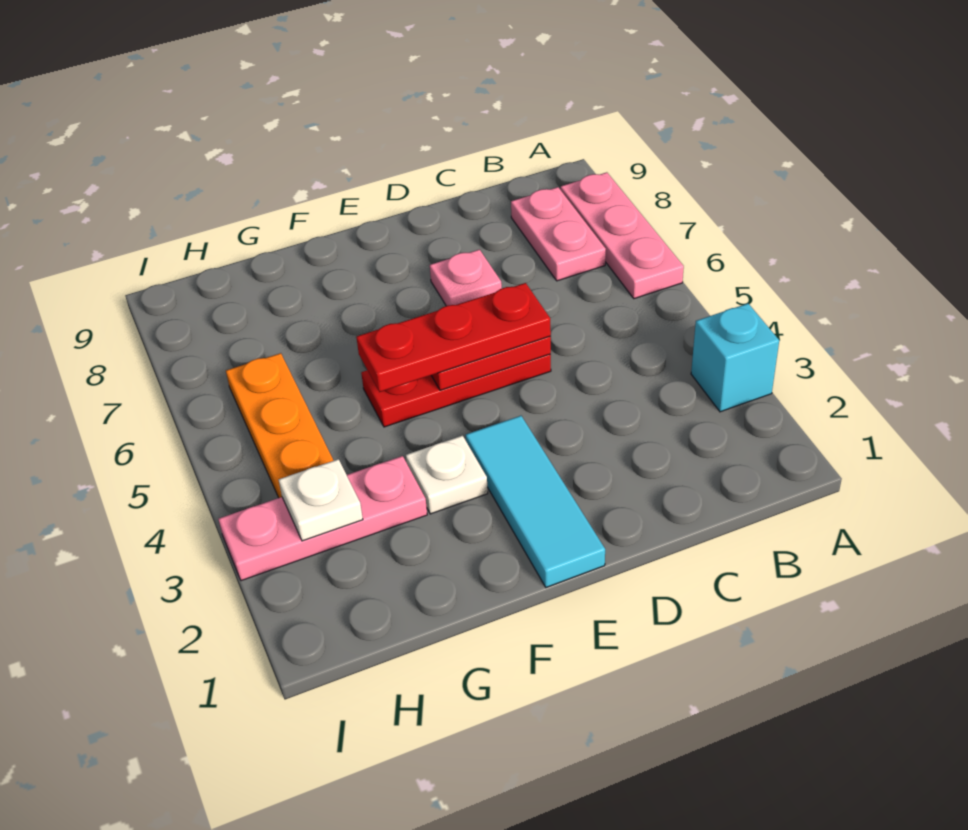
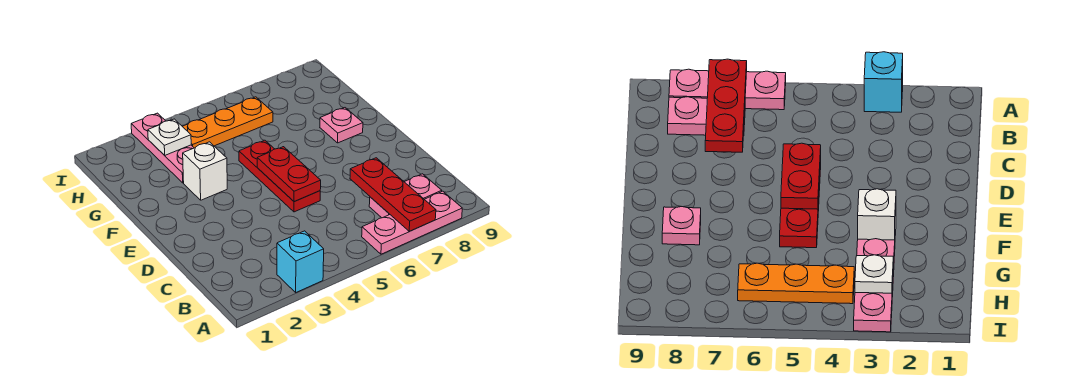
red 1x3 plate [356,283,551,392] -> red 1x3 plate moved to [350,158,436,231]
pink 1x1 plate [430,250,502,306] -> pink 1x1 plate moved to [320,108,363,143]
cyan 1x3 tile [466,416,605,587] -> none
white 1x1 plate [406,436,488,514] -> white 1x1 brick [183,142,227,200]

